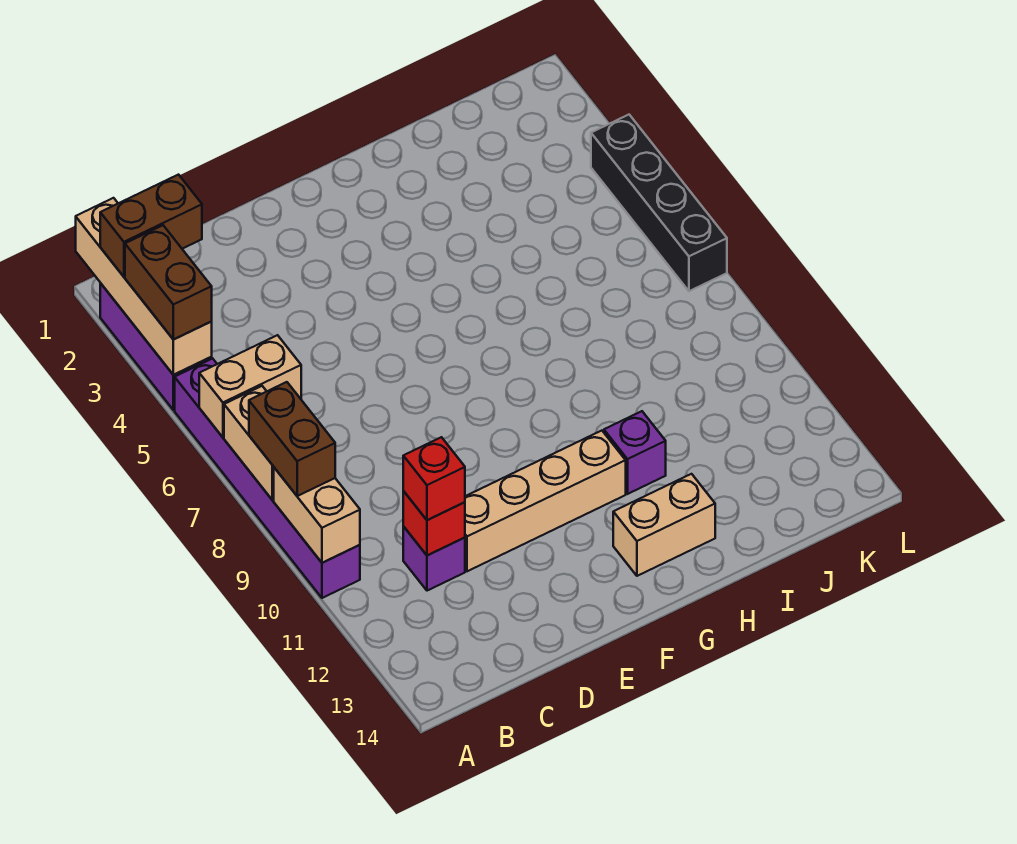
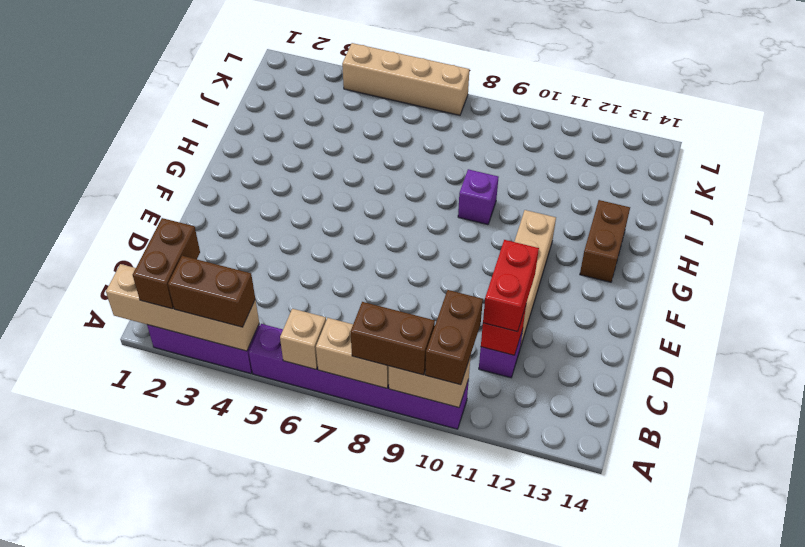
tan 1x2 brick [199,335,301,437] -> tan 1x1 brick [280,309,326,369]
none -> brown 1x2 brick [425,290,483,385]
red 1x1 brick [403,437,465,520] -> red 1x2 brick [483,240,539,332]
tan 1x2 brick [613,474,715,576] -> brown 1x2 brick [580,200,630,282]
purple 1x1 brick [604,411,666,494] -> purple 1x1 brick moved to [458,169,498,225]
black 1x4 brick [591,115,727,291] -> tan 1x4 brick [342,43,469,115]

